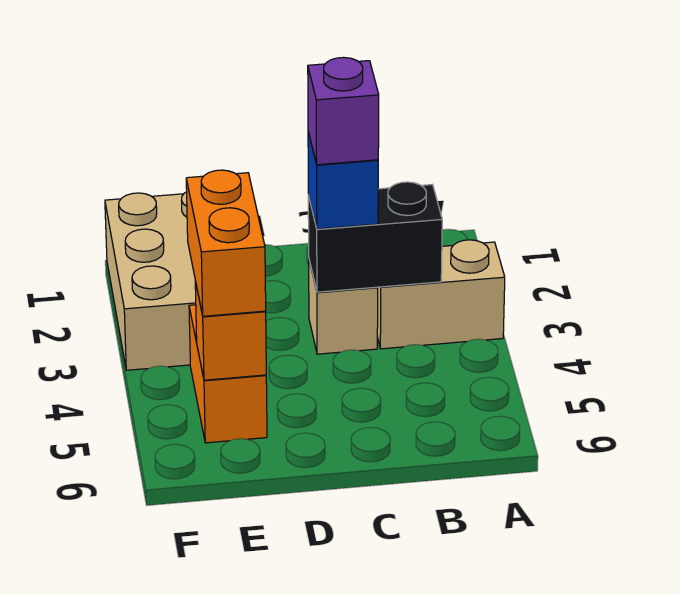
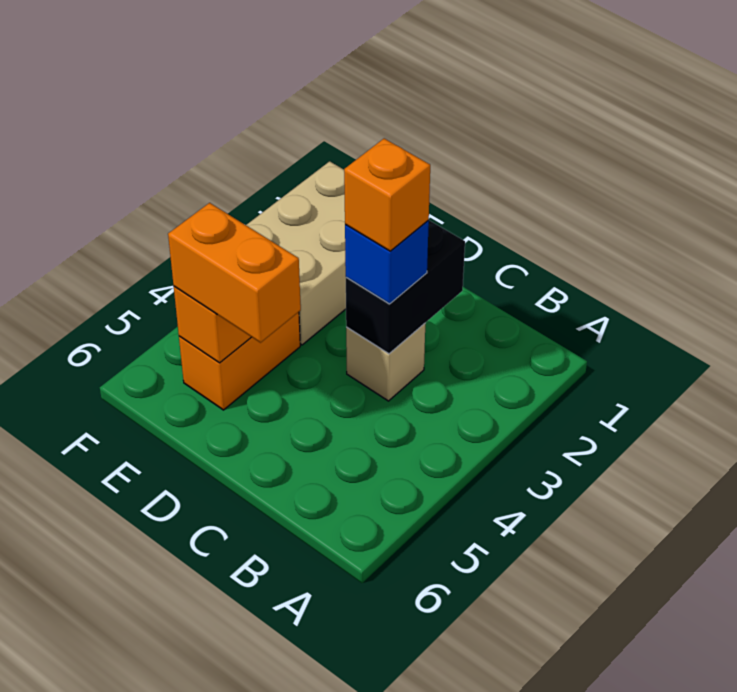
tan 1x2 brick [377,240,505,349] -> none
black 1x2 brick [308,182,442,292] -> black 1x2 brick turned to [346,220,465,354]
purple 1x1 brick [308,57,379,165] -> orange 1x1 brick [344,138,430,251]
orange 1x2 brick [186,170,266,316] -> orange 1x2 brick turned to [168,203,301,343]

